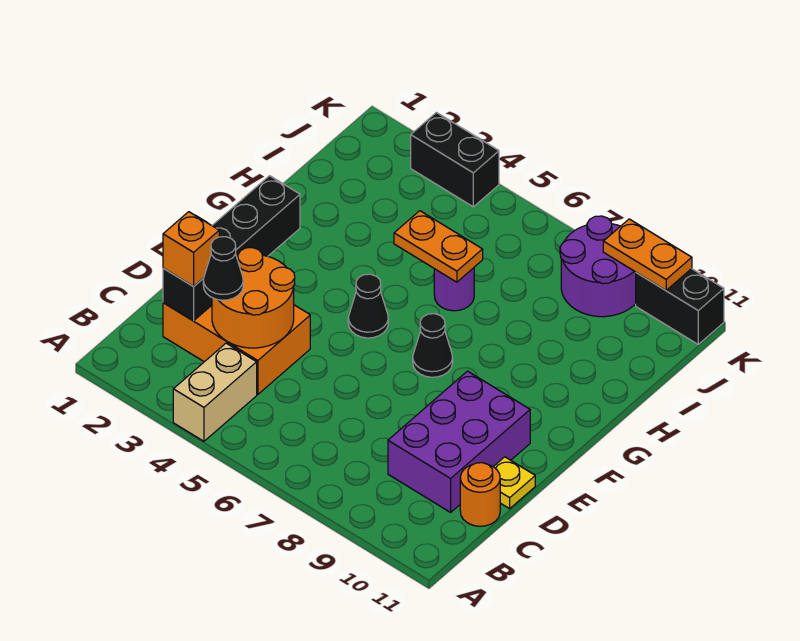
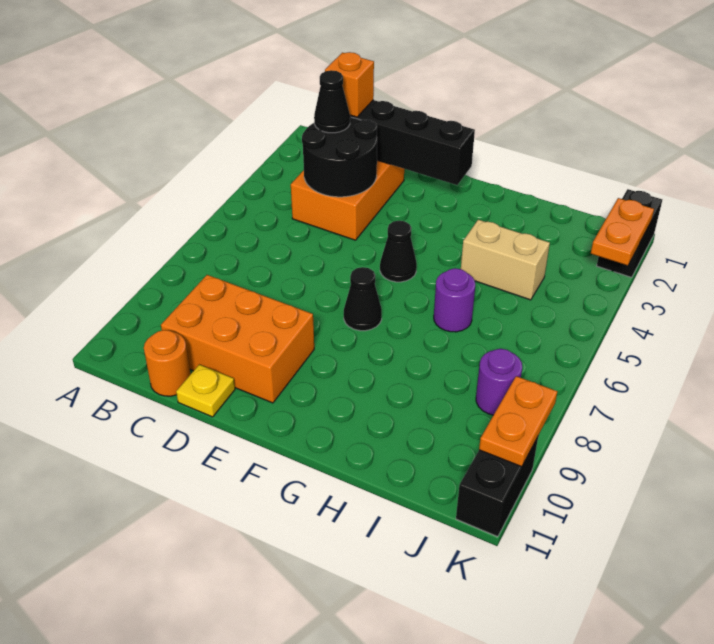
tan 1x2 brick [173,343,257,441] -> tan 1x2 brick moved to [461,220,550,300]
orange 2x2 round brick [212,248,295,348] -> black 2x2 round brick [302,117,377,197]
purple 2x3 brick [388,371,530,512] -> orange 2x3 brick [161,275,314,403]
orange 1x2 plate [394,211,483,282] -> orange 1x2 plate moved to [591,198,654,265]
purple 2x2 round brick [560,216,636,317] -> purple 1x1 round brick [476,349,522,415]
black 1x2 brick [411,112,499,207] -> black 1x2 brick moved to [597,189,662,277]

